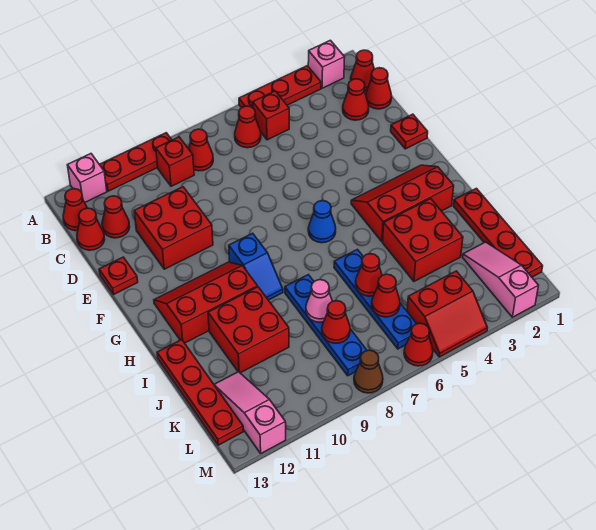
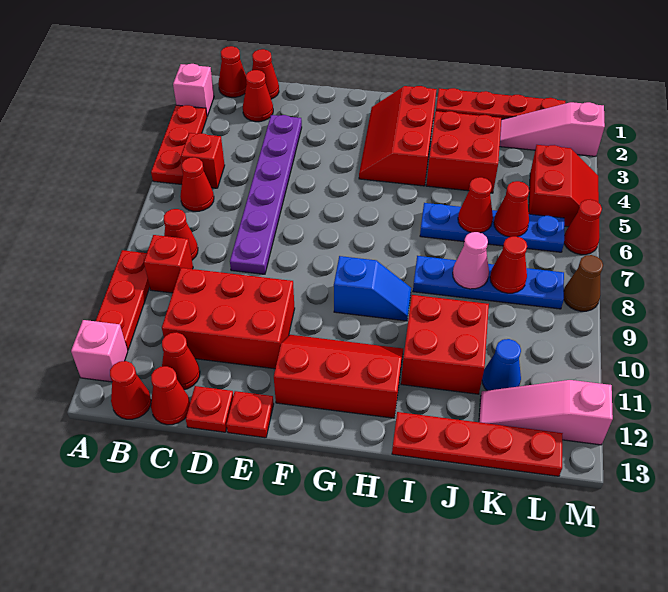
none -> purple 1x6 plate [230,115,302,274]
red 2x2 brick [134,187,213,269] -> red 2x3 brick [162,268,295,369]
red 1x1 plate [391,114,428,149] -> red 1x1 plate moved to [186,386,233,432]
blue 1x1 cone [308,201,336,243] -> blue 1x1 cone moved to [482,339,521,391]
red 2x3 slope [154,262,257,343] -> red 2x3 slope turned to [274,335,403,418]

